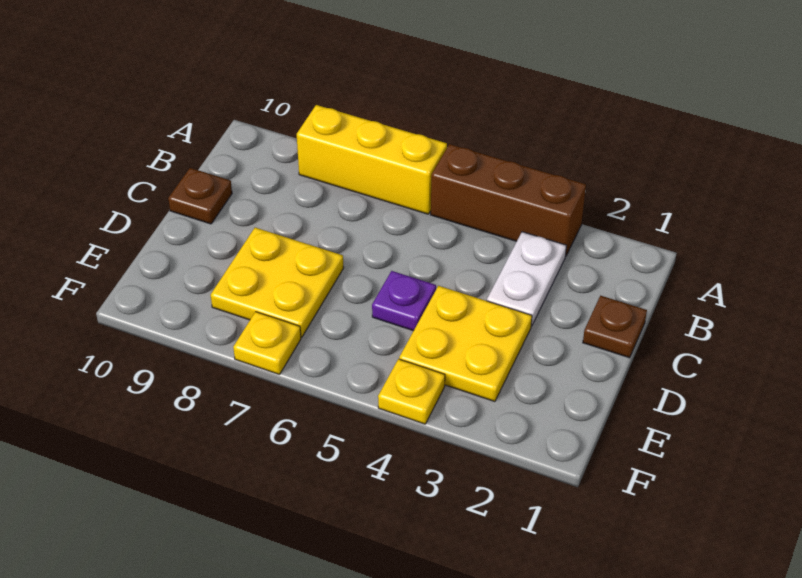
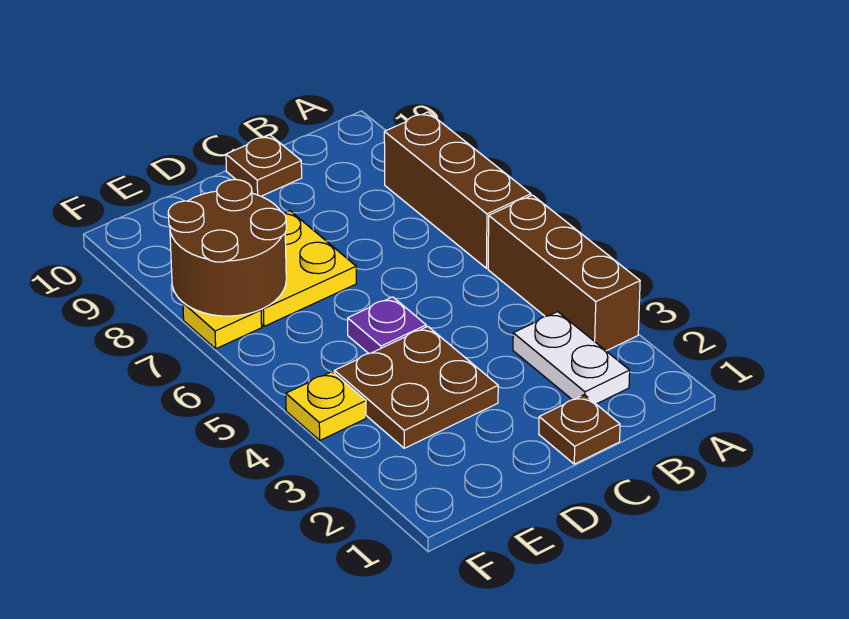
yellow 1x3 brick [297,105,447,214] -> brown 1x3 brick [384,112,531,268]
white 1x2 plate [487,232,567,326] -> white 1x2 plate turned to [513,312,630,404]
yellow 2x2 plate [399,286,532,402] -> brown 2x2 plate [334,327,498,448]
none -> brown 2x2 round brick [168,180,286,316]

